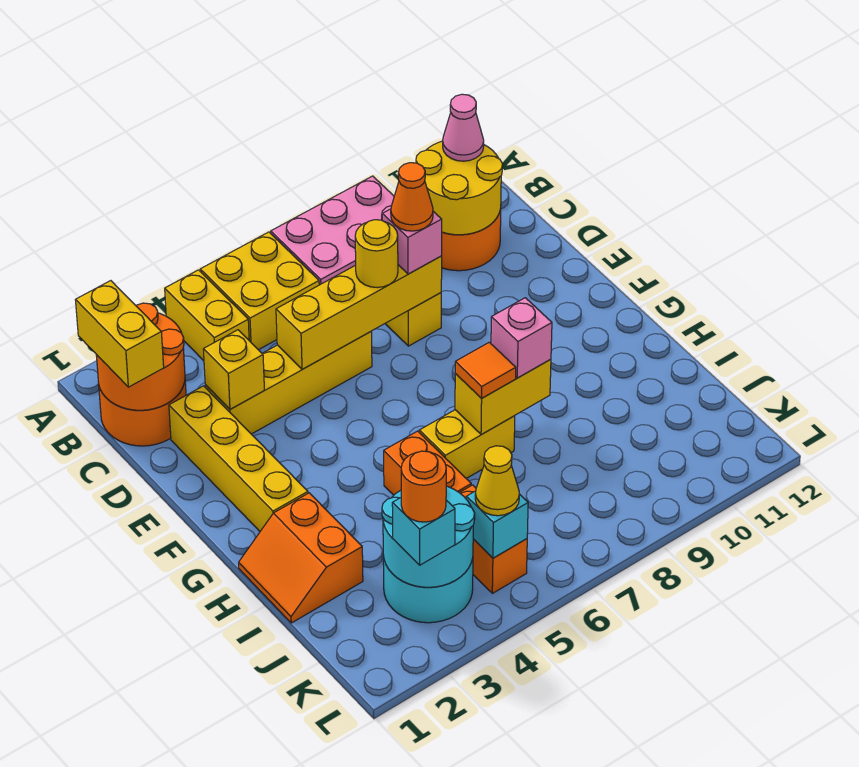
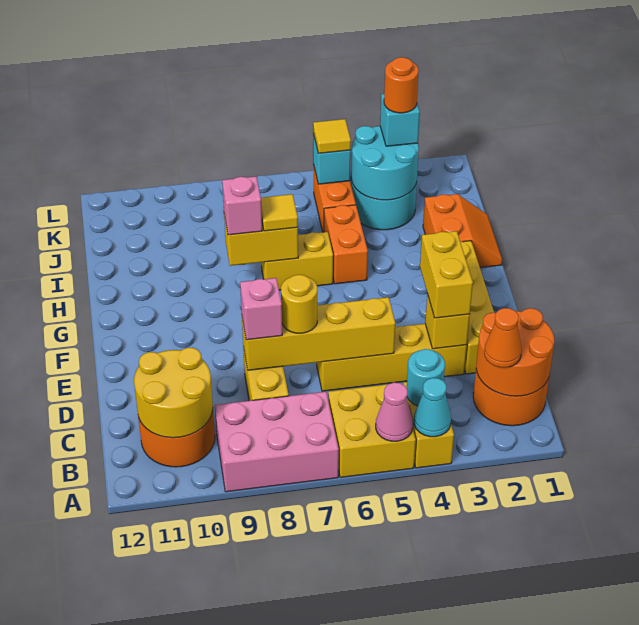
none -> cyan 1x1 cone [414,378,451,437]
yellow 1x2 brick [76,281,164,387] -> yellow 1x2 brick moved to [420,231,473,318]
none -> cyan 1x1 round brick [407,349,445,406]
pink 1x1 cone [443,94,484,161] -> pink 1x1 cone moved to [376,383,413,441]
orange 1x1 cone [391,163,433,231] -> orange 1x1 cone moved to [484,308,522,368]
orange 1x1 tile [455,342,516,398] -> yellow 1x1 tile [261,194,298,231]
yellow 1x1 cone [475,446,519,516] -> yellow 1x1 tile [313,119,351,153]

